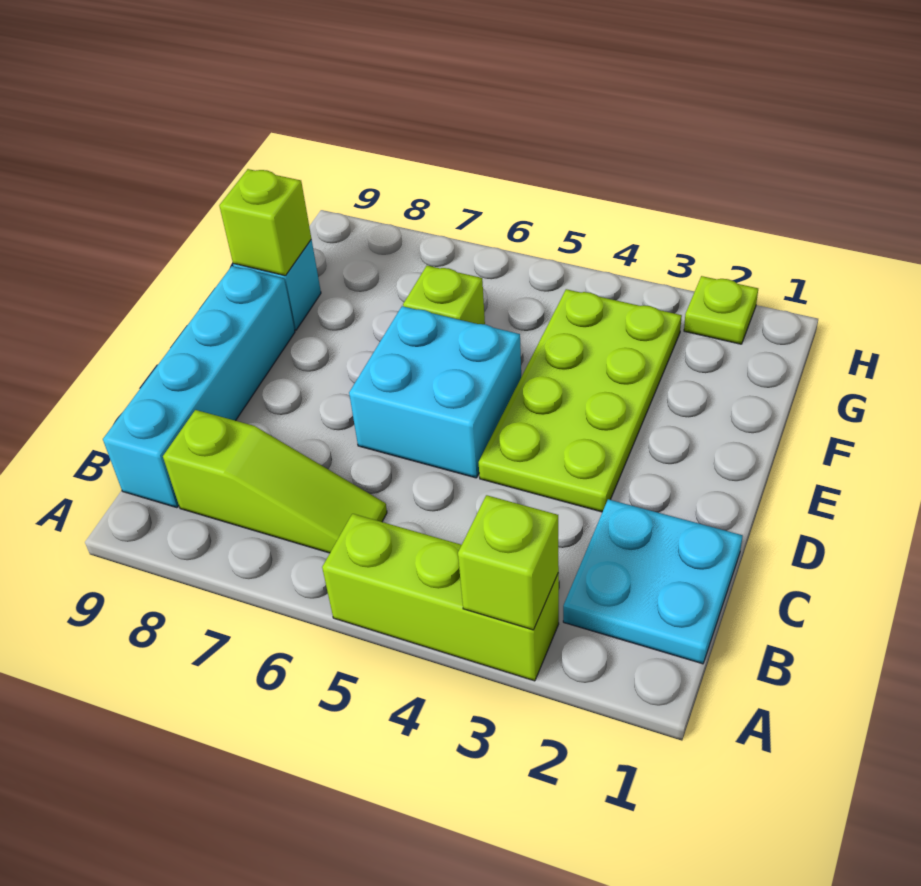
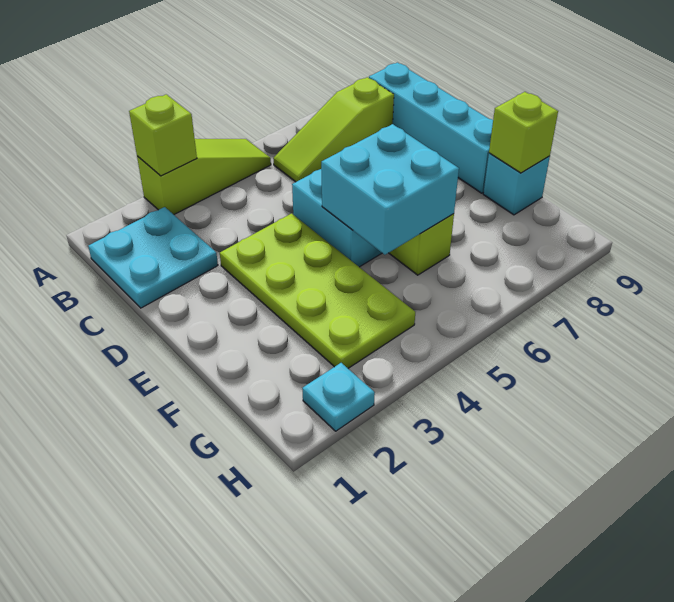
lime 1x3 brick [322,514,559,681] -> lime 1x3 slope [137,139,271,215]
none -> cyan 2x2 brick [321,124,459,255]
lime 1x1 plate [684,276,758,344] -> cyan 1x1 plate [302,363,375,431]

